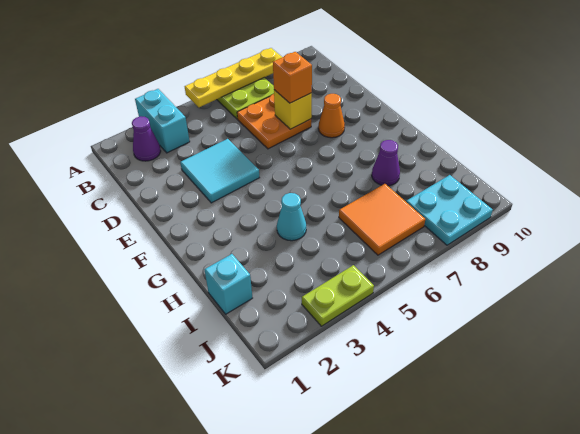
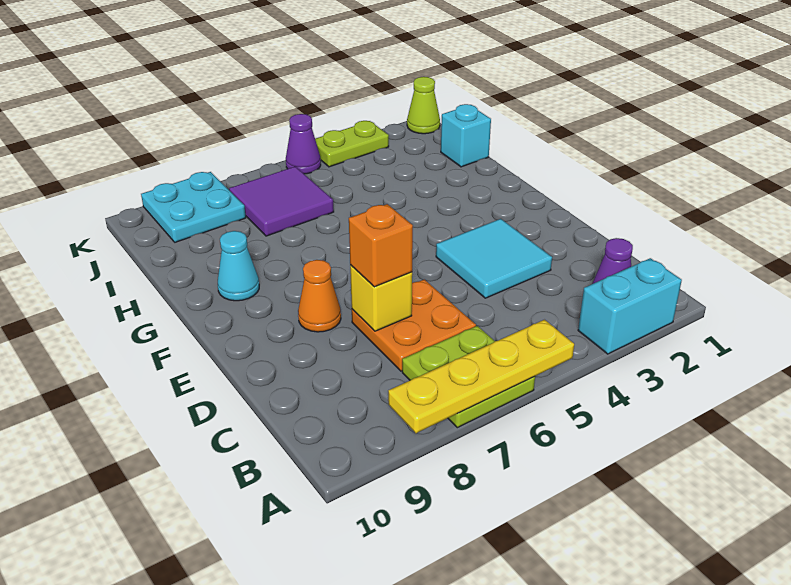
cyan 1x2 brick [135,89,190,153] -> cyan 1x2 brick turned to [578,258,682,354]
cyan 1x1 cone [277,193,306,241] -> cyan 1x1 cone moved to [218,231,259,301]
purple 1x1 cone [372,140,400,186] -> purple 1x1 cone moved to [286,114,321,174]
orange 2x2 tile [339,184,425,255] -> purple 2x2 tile [229,167,334,236]
none -> lime 1x1 cone [407,77,440,134]

